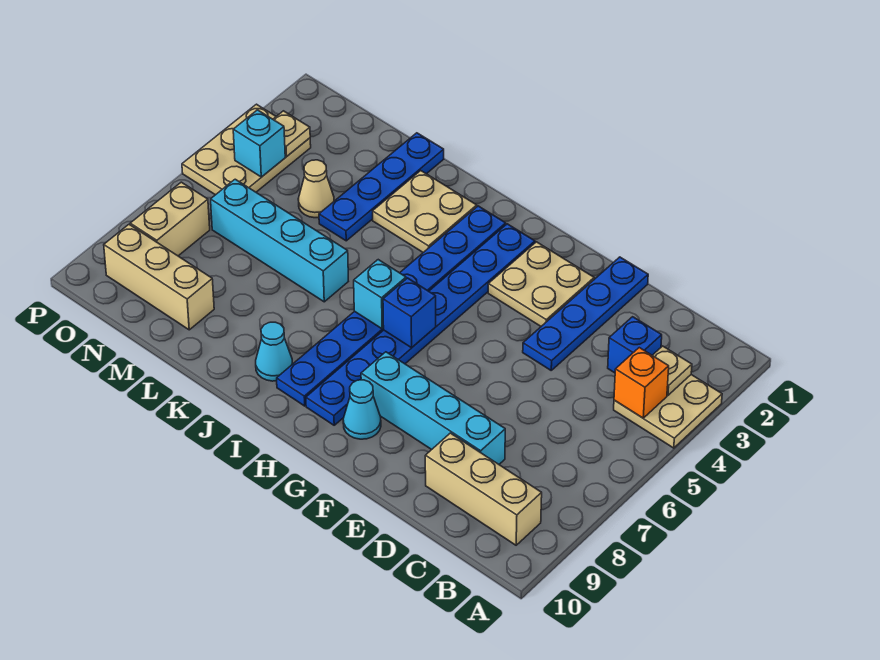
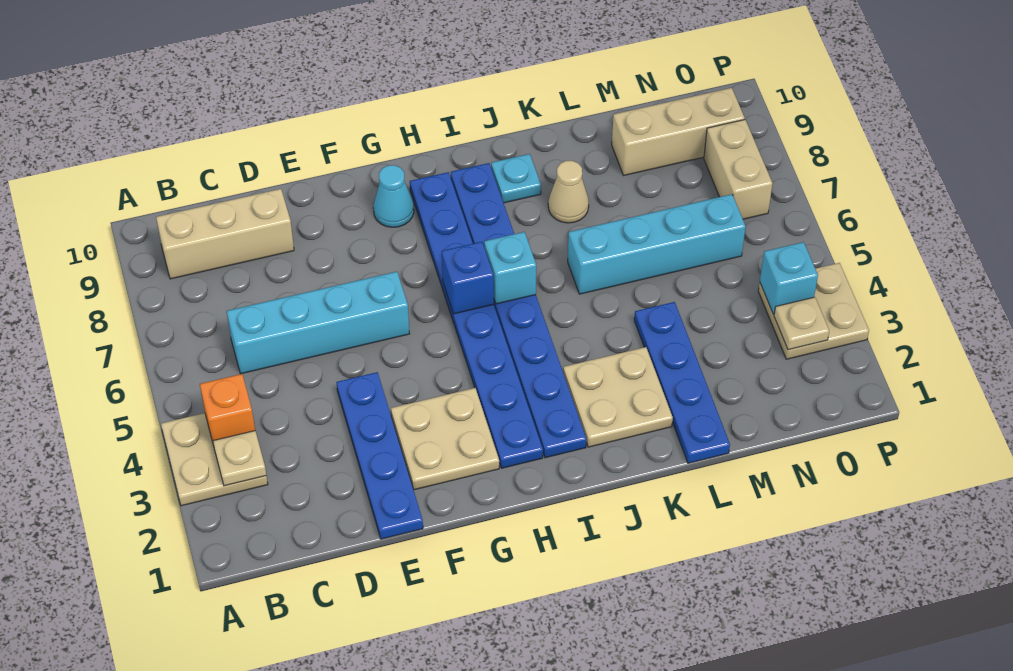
blue 1x1 brick [608,317,662,373] -> none
cyan 1x4 brick [361,352,505,464] -> cyan 1x4 brick moved to [227,272,410,374]
cyan 1x1 cone [256,322,292,381] -> cyan 1x1 plate [491,154,541,203]
tan 1x1 cone [298,160,334,218] -> tan 1x1 cone moved to [548,161,589,223]
tan 2x3 plate [182,104,311,195] -> tan 2x2 plate [758,263,869,359]

